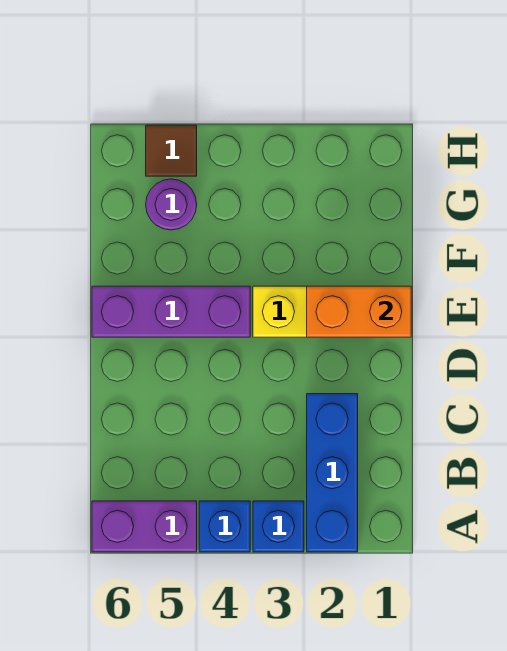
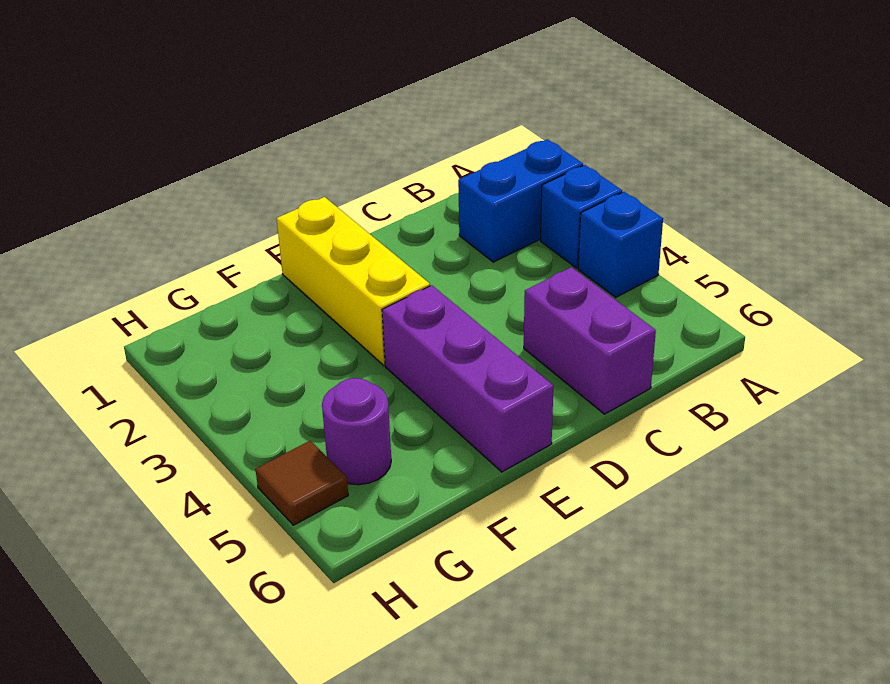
blue 1x3 brick [307,394,358,552] -> blue 1x2 brick [458,139,583,262]
purple 1x2 brick [92,501,197,552] -> purple 1x2 brick moved to [524,267,656,414]
orange 1x2 brick [307,286,411,337] -> none

